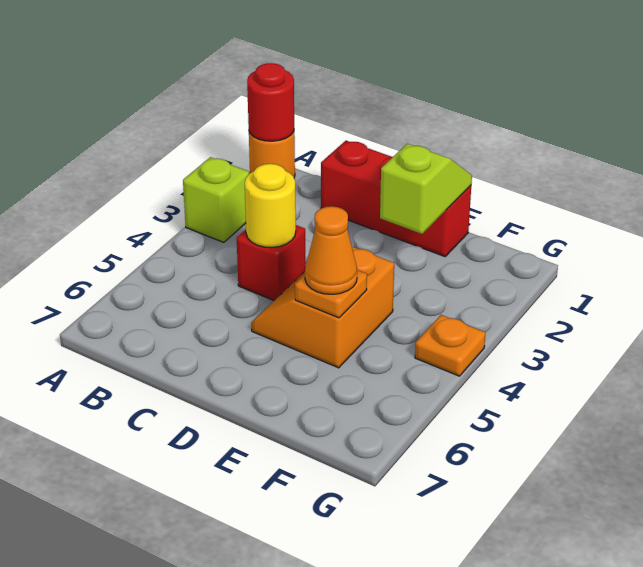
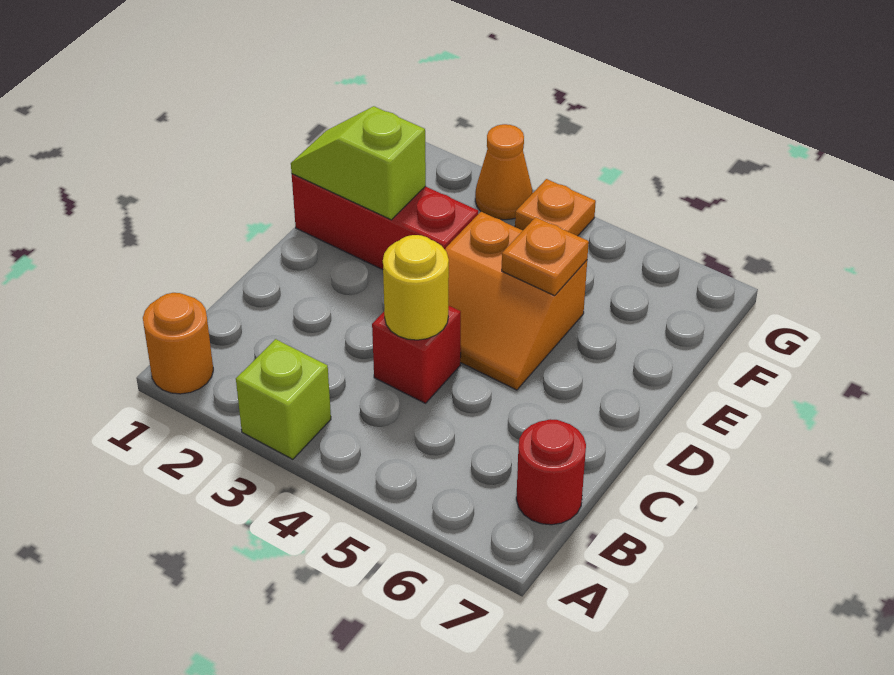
red 1x1 round brick [247,63,294,141] -> red 1x1 round brick moved to [516,419,586,525]
red 1x3 brick [321,141,471,257] -> red 1x3 brick turned to [292,174,478,270]
orange 1x1 cone [305,206,357,294] -> orange 1x1 cone moved to [475,124,533,220]

